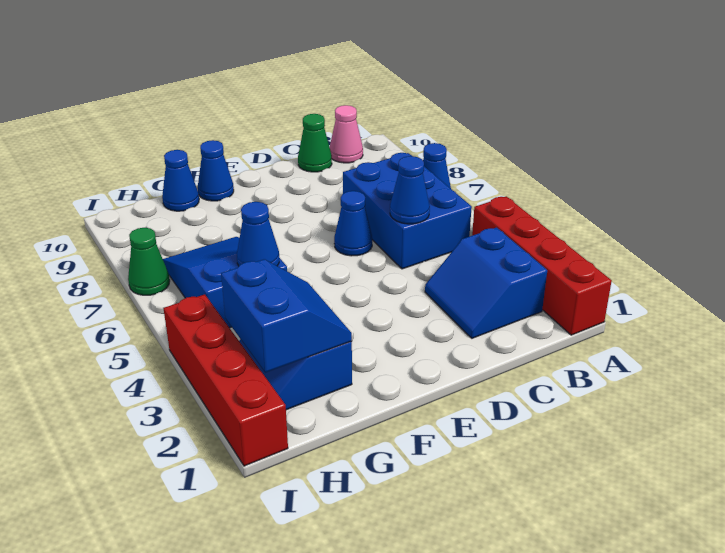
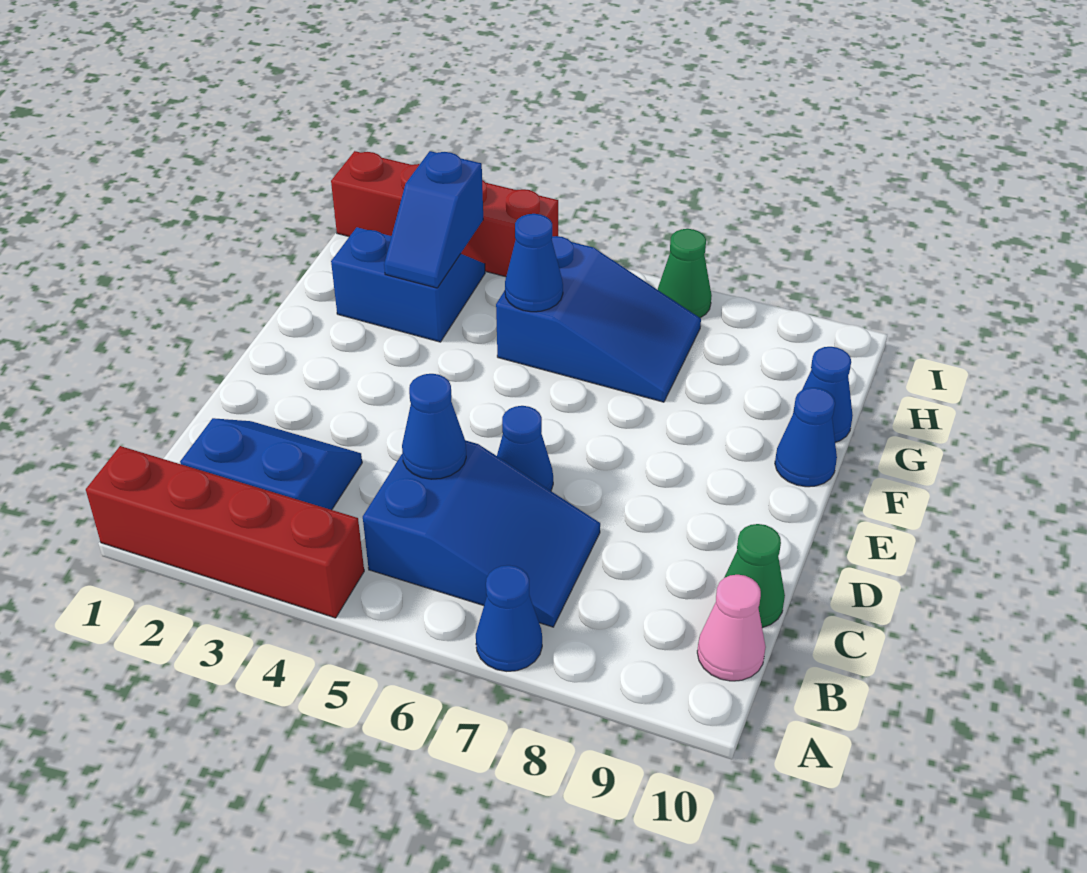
blue 2x3 brick [343,153,472,269] -> blue 2x3 slope [363,440,600,627]
blue 2x2 slope [221,259,352,373] -> blue 1x2 slope [384,151,483,288]

